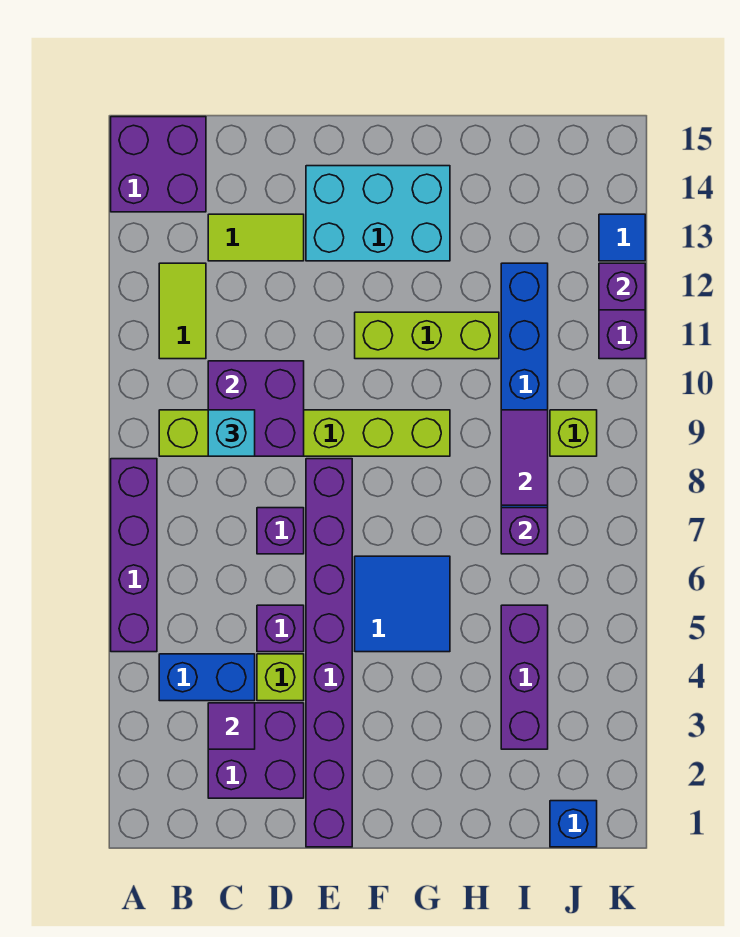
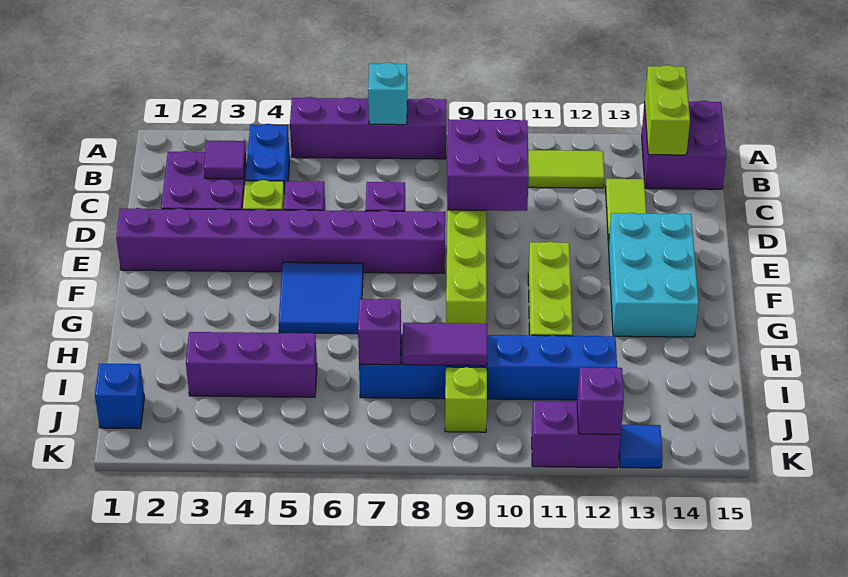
none -> lime 1x2 brick [645,65,690,155]
cyan 1x1 brick [208,410,255,456] -> cyan 1x1 brick moved to [368,63,407,125]

